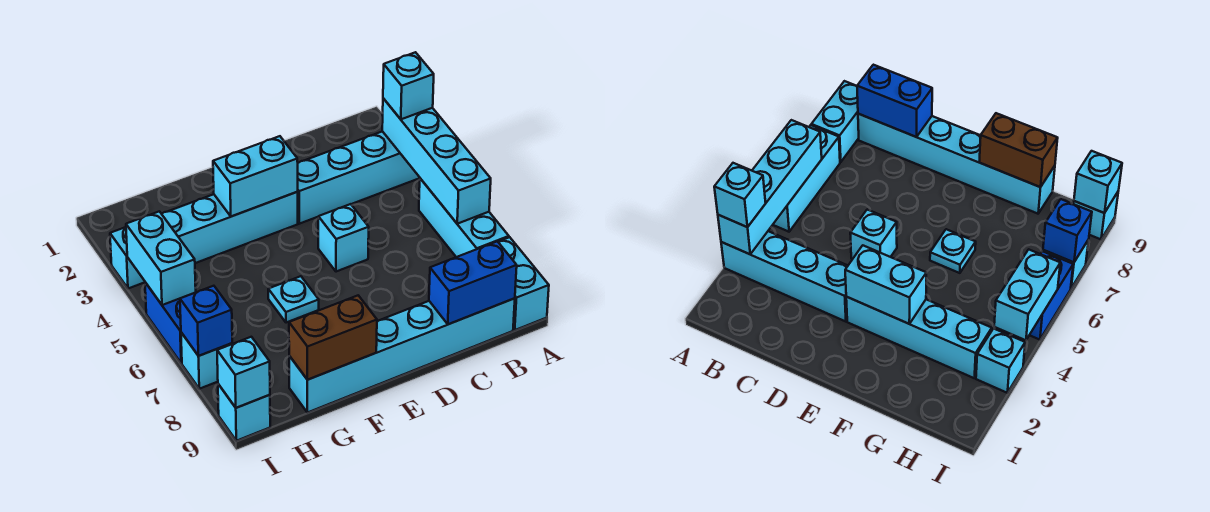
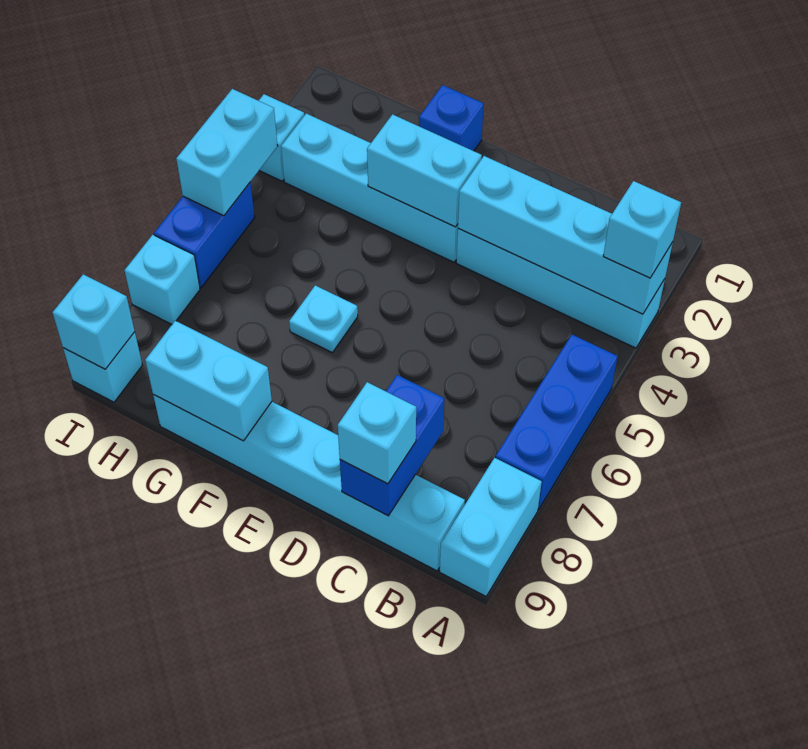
cyan 1x4 brick [382,98,491,224] -> cyan 1x4 brick turned to [458,156,673,314]
cyan 1x3 brick [419,178,509,257] -> blue 1x3 brick [496,335,618,509]
blue 1x2 brick [429,241,517,324] -> blue 1x2 brick turned to [340,375,444,516]
cyan 1x1 brick [318,204,369,272] -> cyan 1x1 brick moved to [338,382,416,484]
brown 1x2 brick [289,295,377,380] -> cyan 1x2 brick [145,321,272,441]
blue 1x1 brick [180,286,232,356] -> blue 1x1 brick moved to [419,85,484,151]

